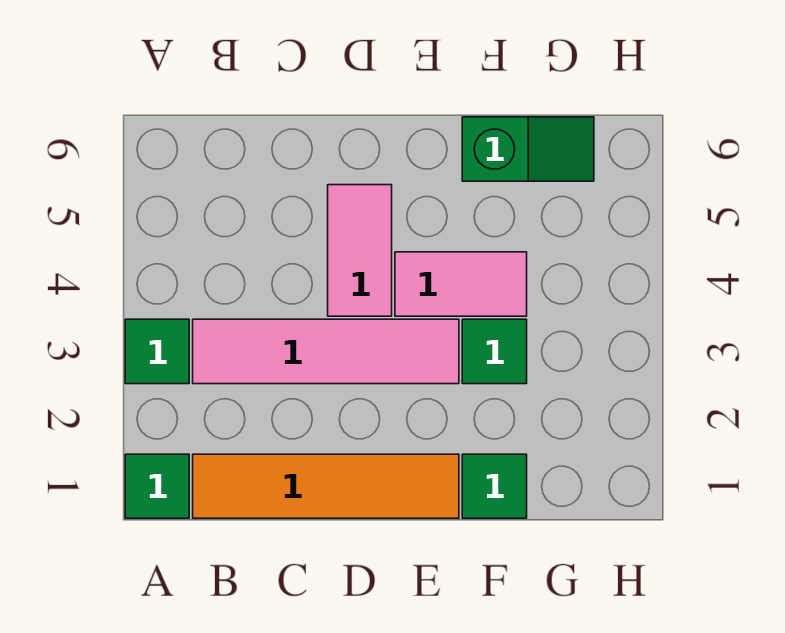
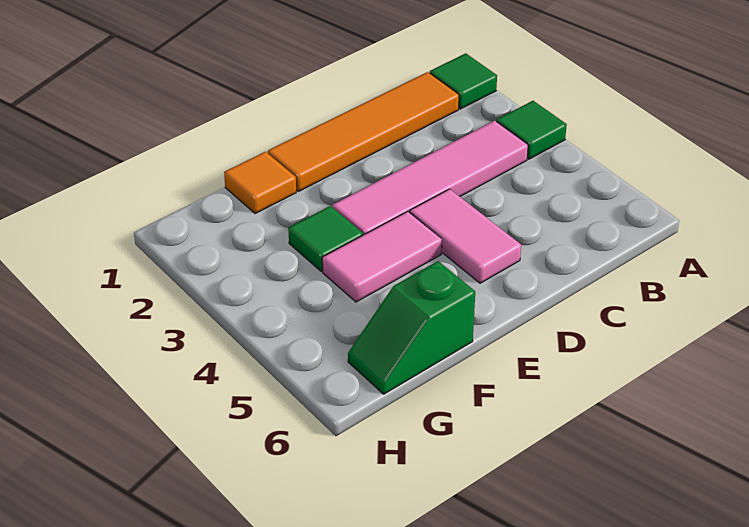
green 1x1 tile [462,454,527,518] -> orange 1x1 tile [224,152,296,214]

